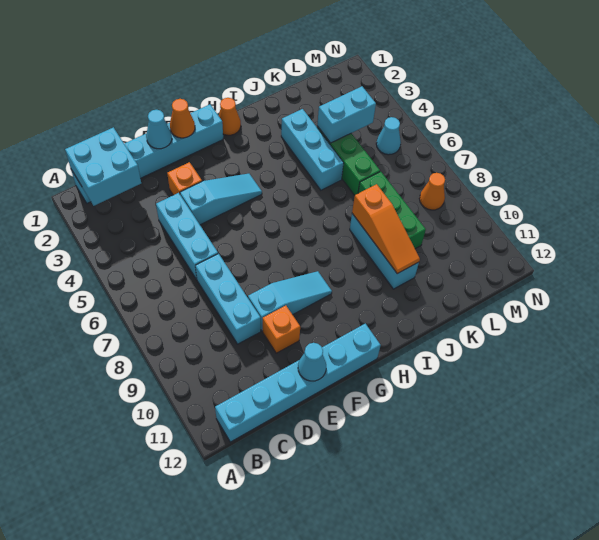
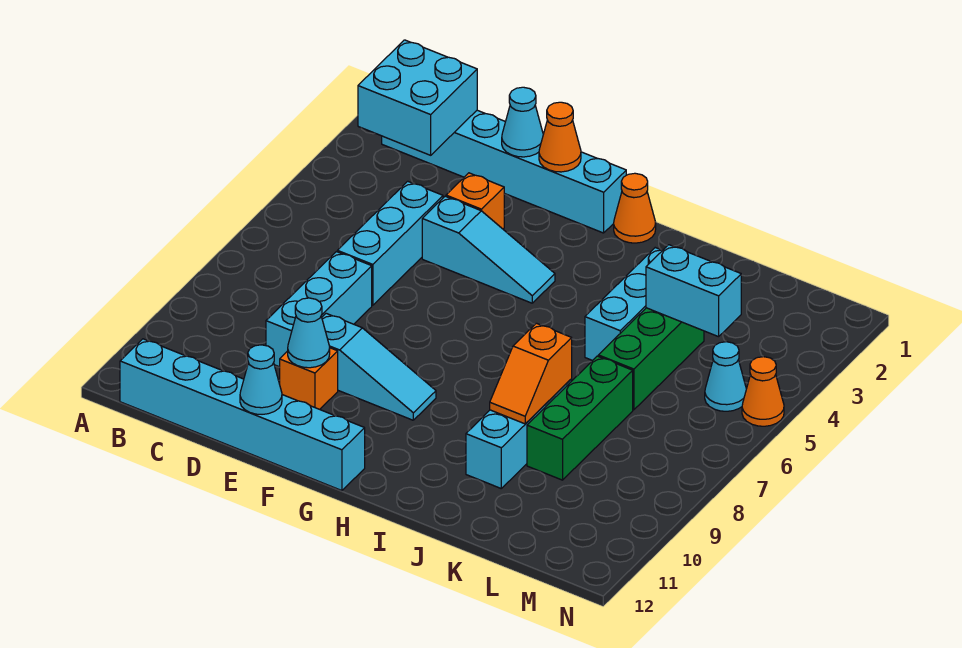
none -> cyan 1x1 cone [288,298,330,368]
orange 1x3 slope [352,184,420,274] -> orange 1x2 slope [490,323,572,424]
orange 1x1 cone [419,173,445,210] -> orange 1x1 cone moved to [742,357,784,426]

